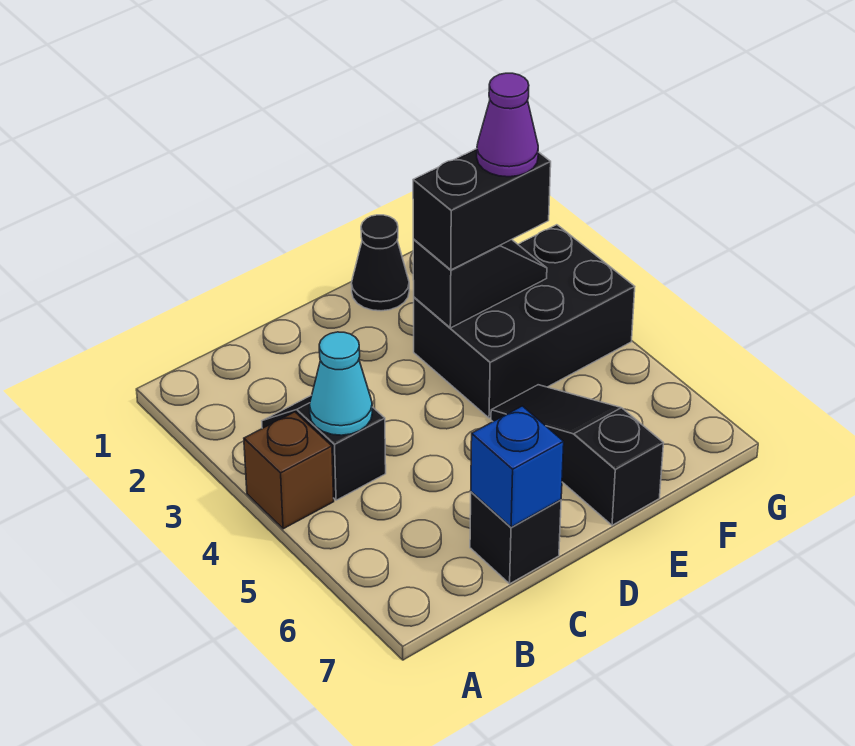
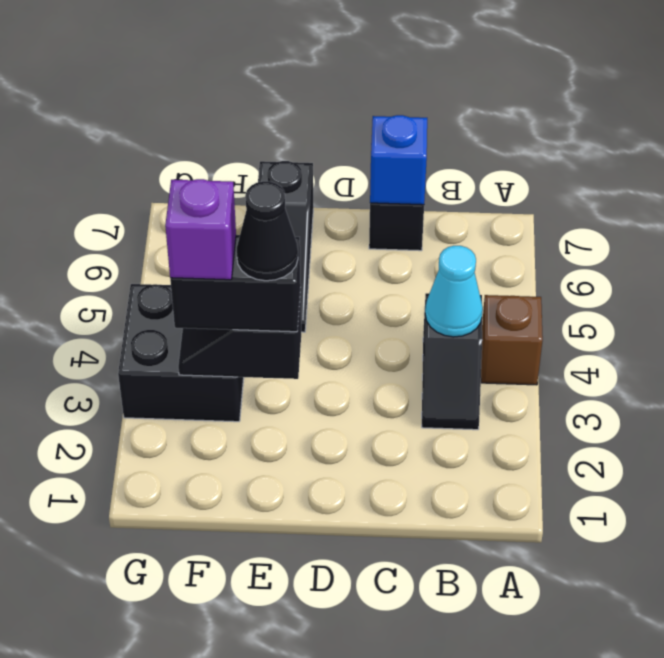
black 1x1 cone [351,215,409,311] -> black 1x1 cone moved to [237,181,298,281]
black 2x3 brick [414,225,635,418] -> black 2x2 brick [118,284,244,422]
purple 1x1 cone [477,73,538,177] -> purple 1x1 brick [165,179,236,280]

